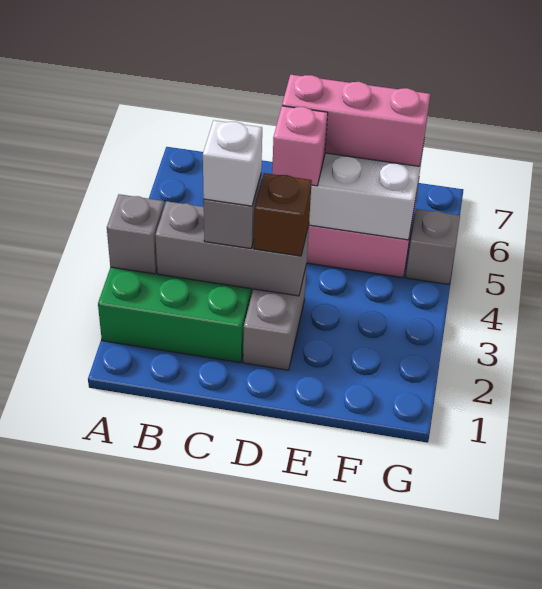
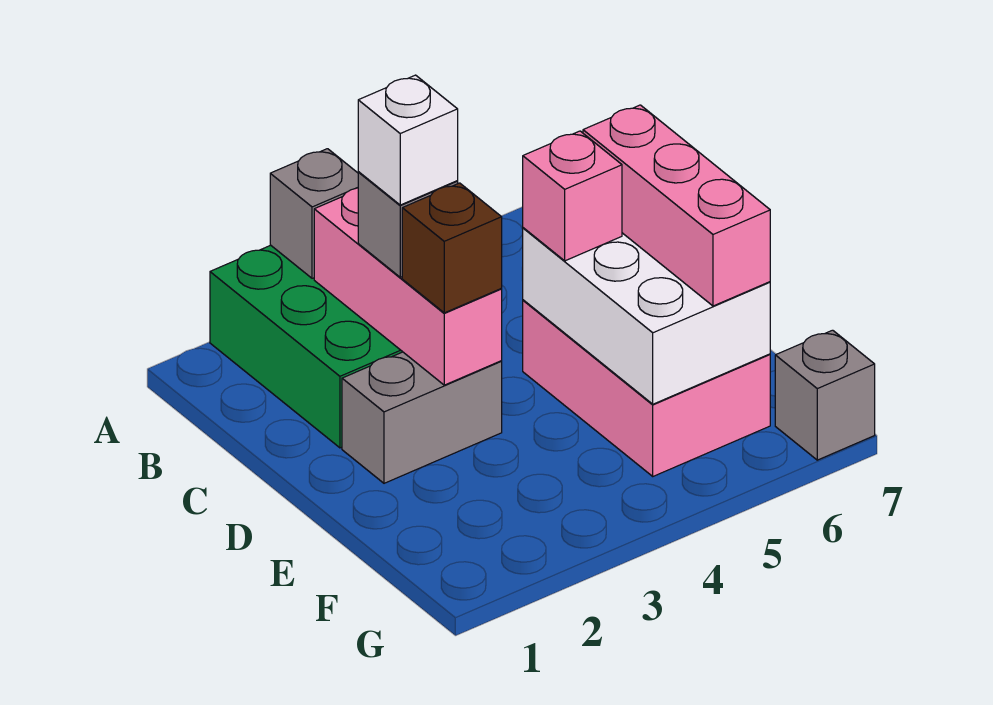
grey 1x3 brick [155,201,309,296] -> pink 1x3 brick [314,188,502,385]
grey 1x1 brick [406,209,460,284] -> grey 1x1 brick moved to [775,330,875,460]

